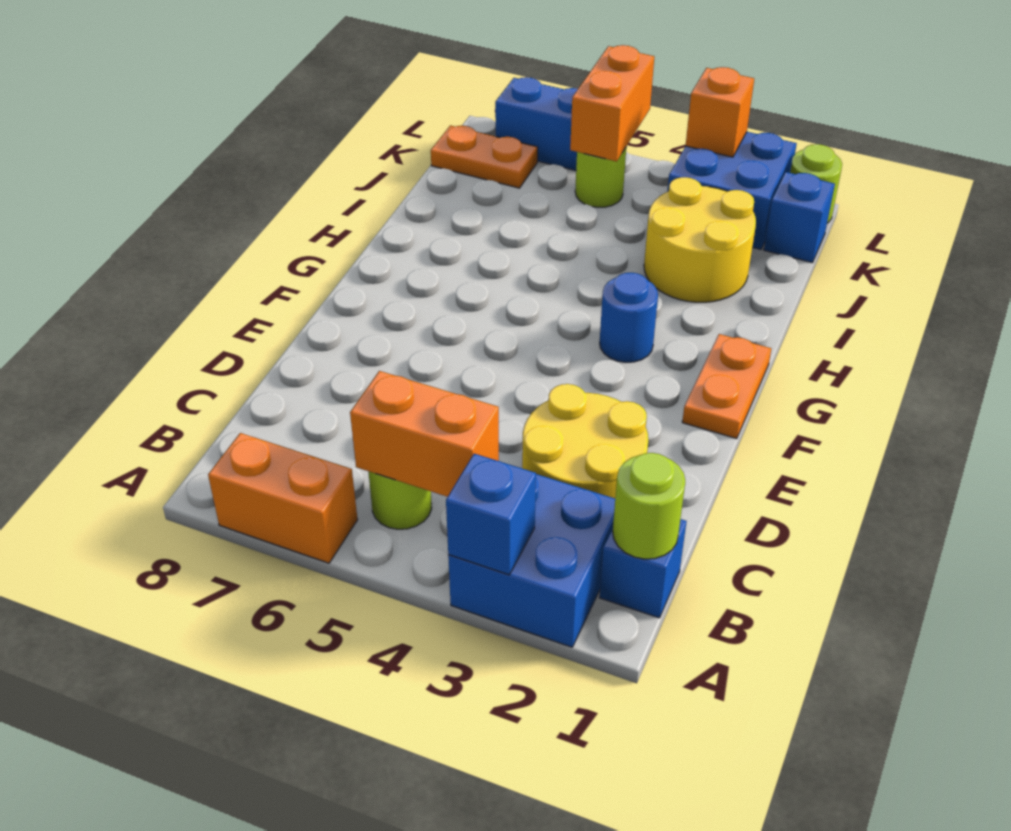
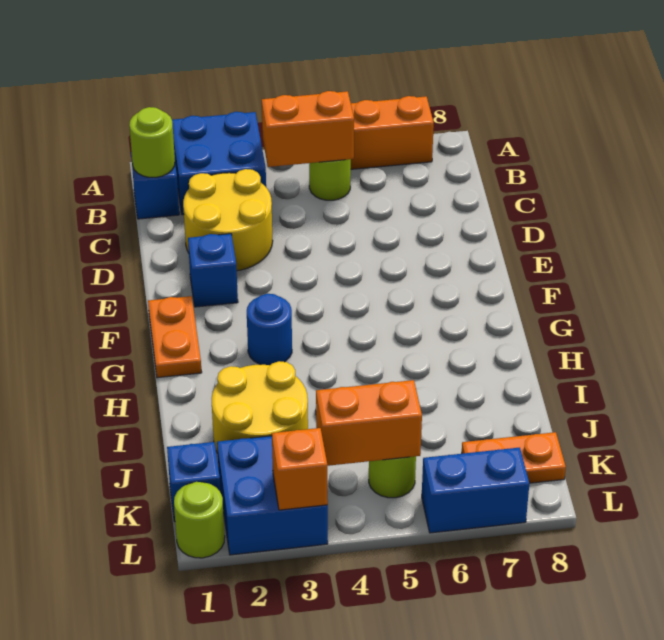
blue 1x1 brick [446,454,536,575] -> blue 1x1 brick moved to [188,234,238,307]
orange 1x2 brick [570,45,654,161] -> orange 1x2 brick turned to [316,380,422,466]

